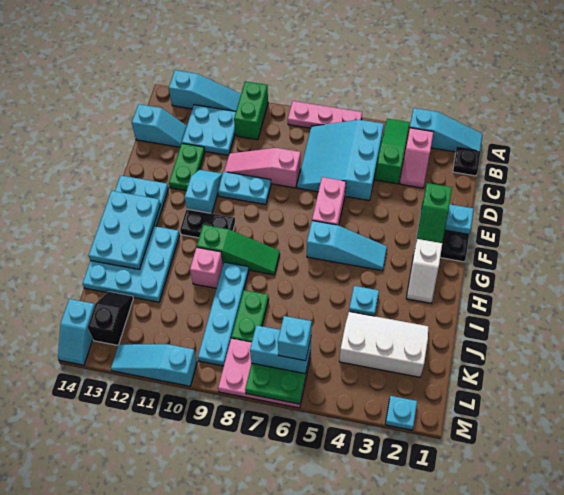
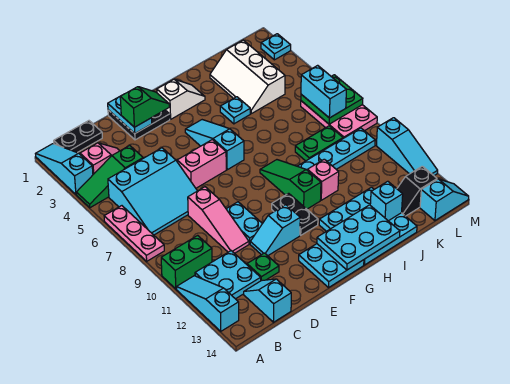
black 1x1 plate [453,148,480,176] -> black 1x2 plate [54,121,102,153]
green 1x2 plate [169,143,205,191] -> green 1x1 plate [247,253,279,281]
cyan 1x1 brick [278,316,312,361] -> cyan 1x1 brick moved to [370,181,403,221]

